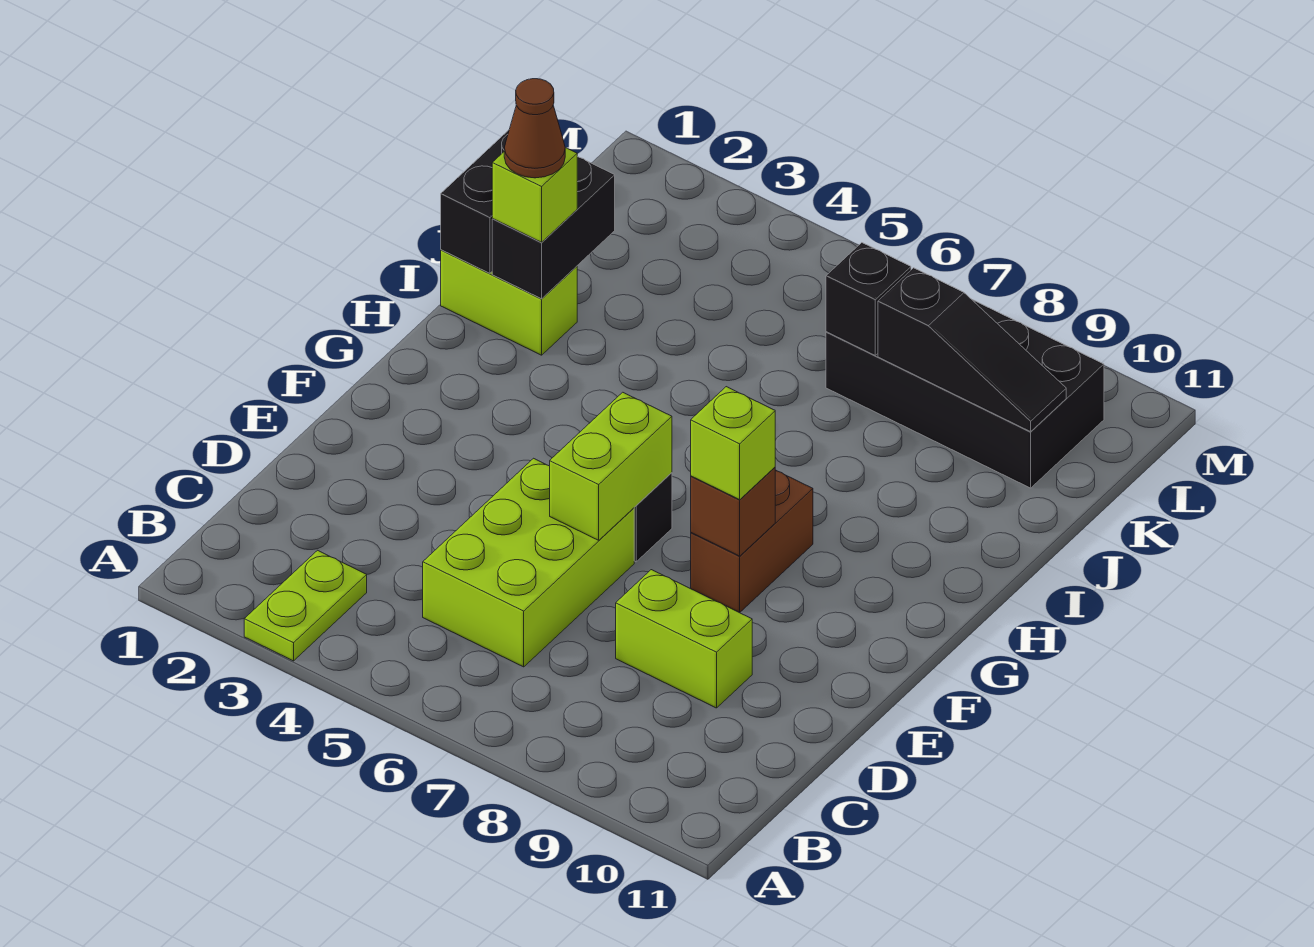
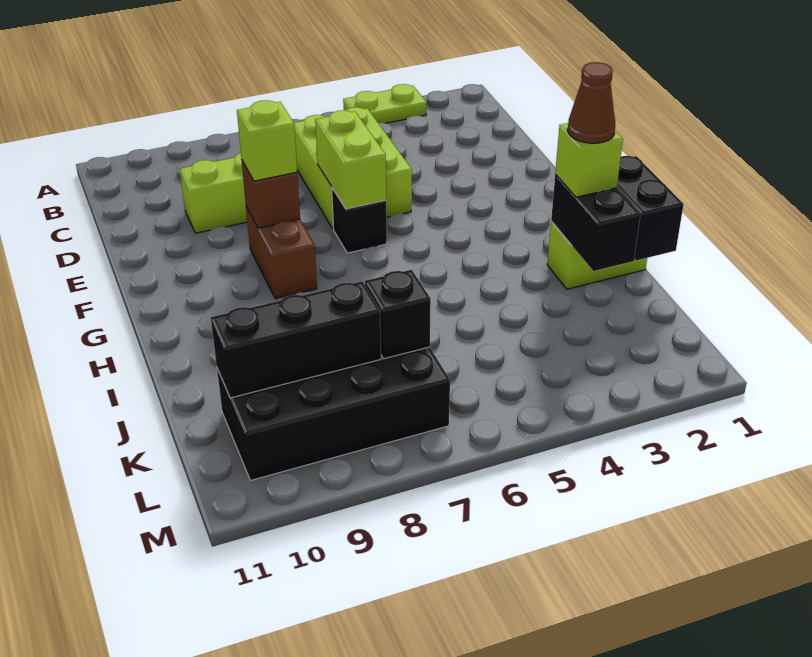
lime 1x2 plate [244,550,367,661] -> lime 1x2 plate turned to [343,84,426,123]
black 1x3 slope [878,268,1066,432] -> black 1x3 brick [211,281,381,398]

